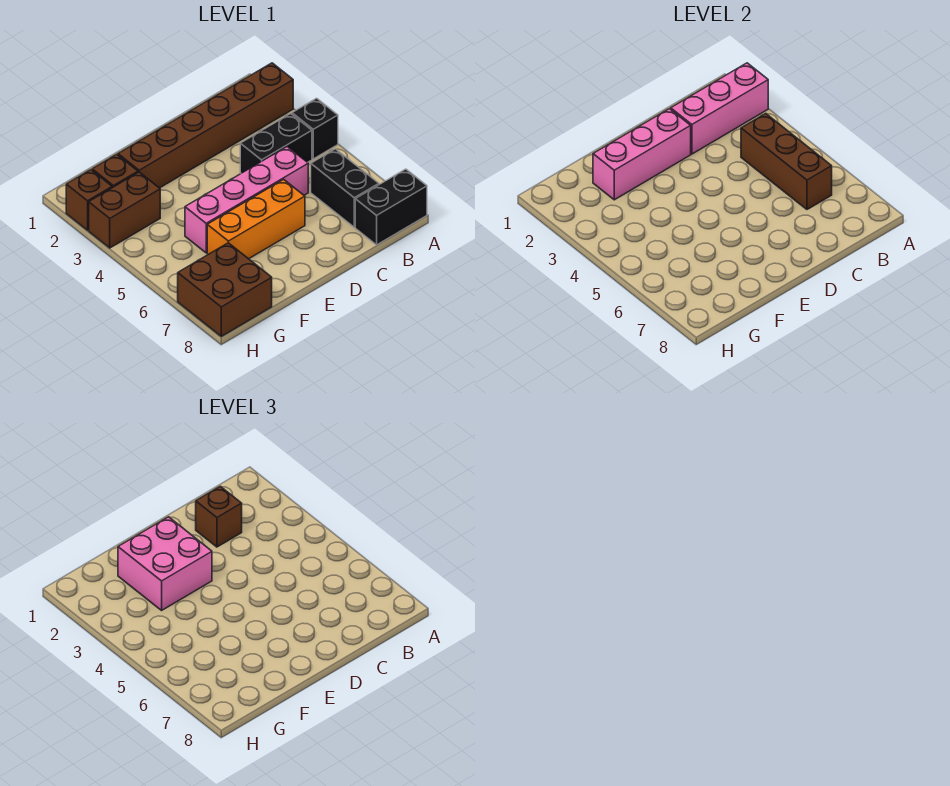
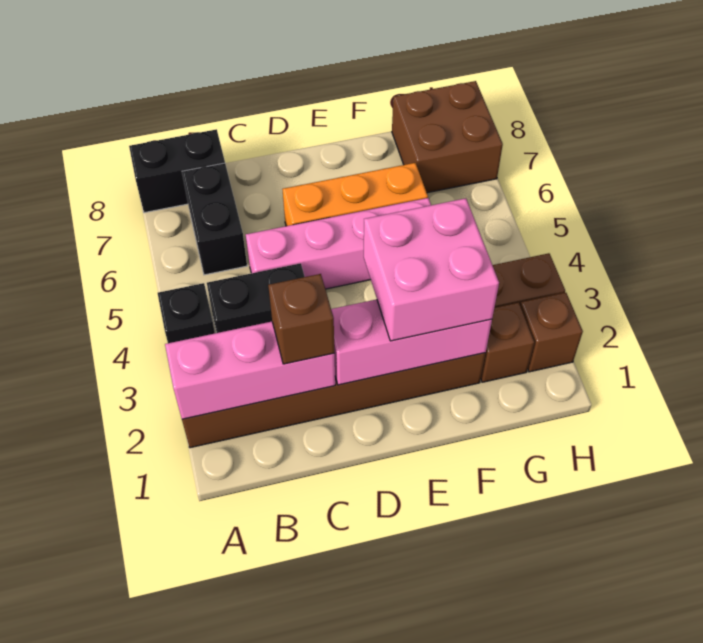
brown 1x3 brick [741,114,832,209] -> none

